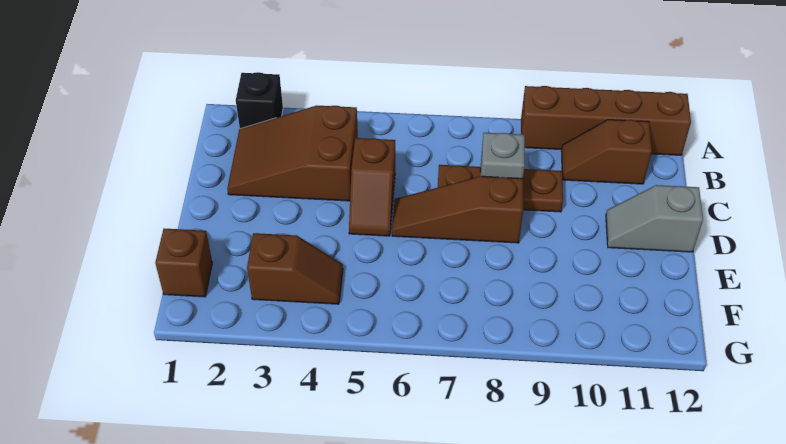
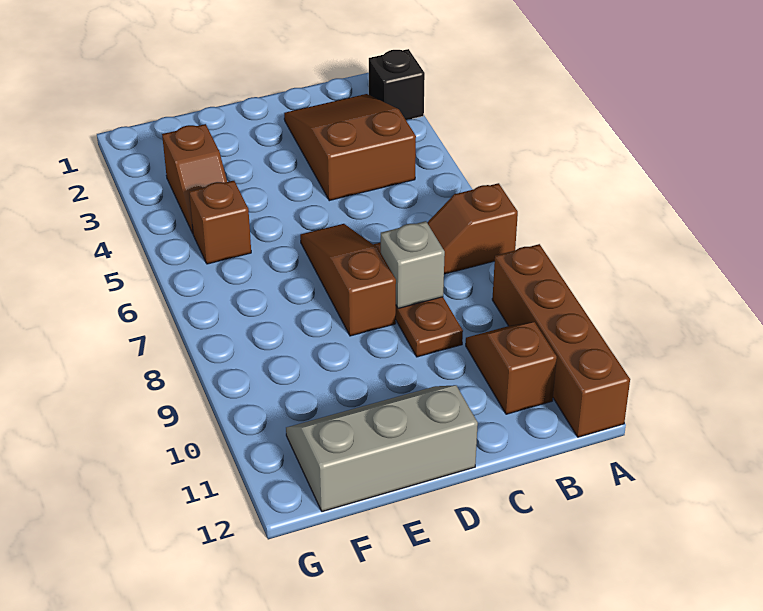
brown 1x2 slope [349,138,395,236] -> brown 1x2 slope moved to [427,183,518,274]
grey 1x2 slope [606,185,703,252] -> grey 2x3 slope [286,385,478,512]
brown 1x1 brick [155,229,212,297] -> brown 1x1 brick moved to [189,181,251,264]

